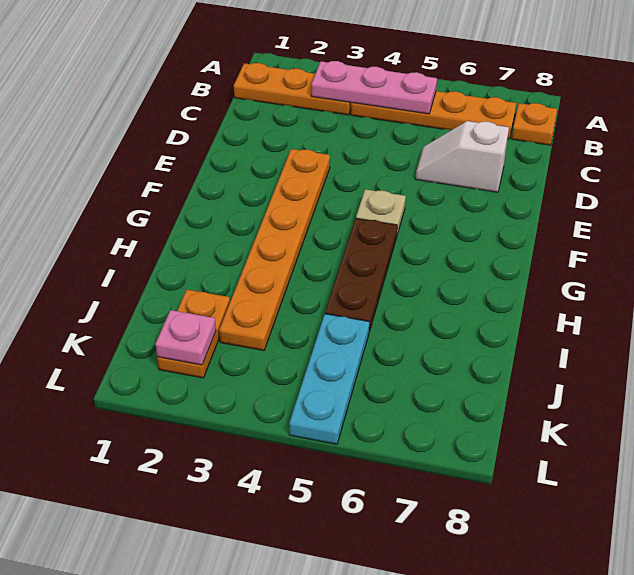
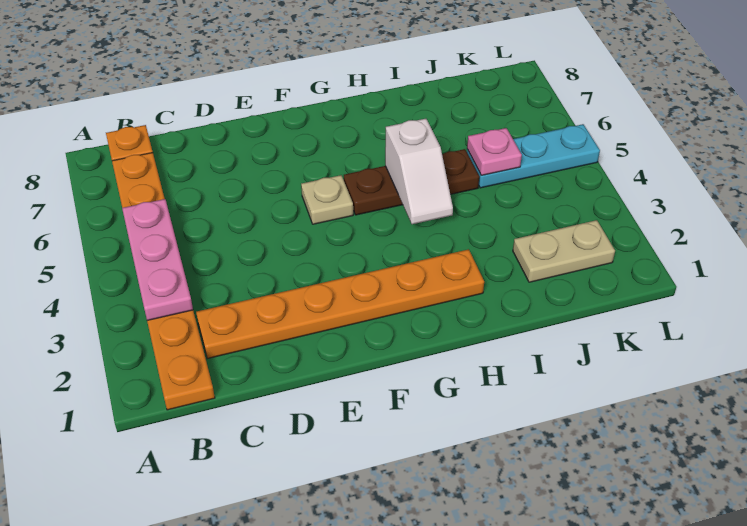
white 1x2 slope [416,121,509,192] -> white 1x2 slope moved to [385,119,453,224]
orange 1x6 plate [219,149,330,351] -> orange 1x6 plate moved to [196,249,484,359]
orange 1x2 plate [157,290,230,378] -> tan 1x2 plate [513,220,615,282]
pink 1x1 plate [155,310,216,365] -> pink 1x1 plate moved to [467,128,522,175]

